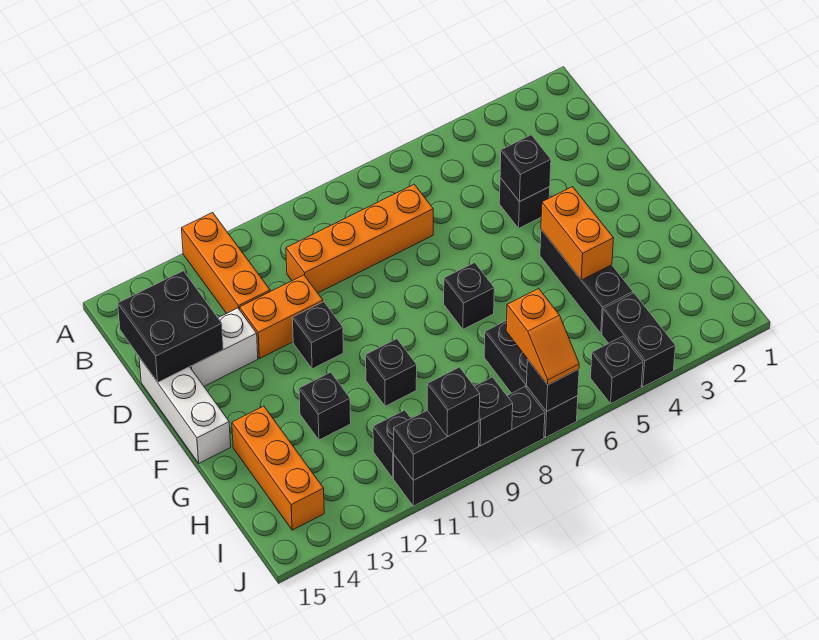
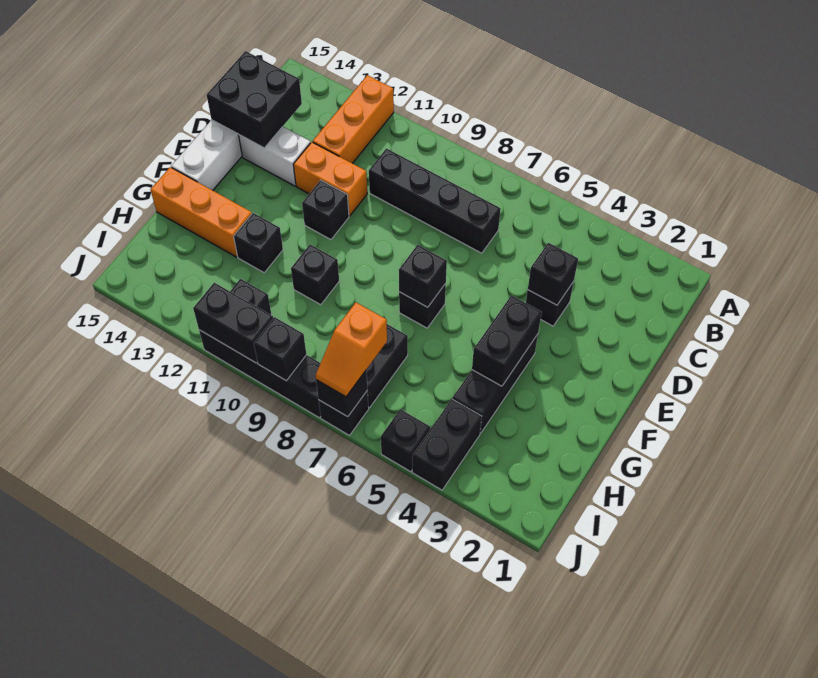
orange 1x4 brick [286,184,433,293] -> black 1x4 brick [369,148,501,253]
orange 1x2 brick [541,187,614,280] -> black 1x2 brick [472,295,542,386]
orange 1x3 brick [232,406,324,530] -> orange 1x3 brick turned to [150,167,252,257]
black 1x1 brick [427,367,480,437] -> black 1x1 brick moved to [399,245,447,307]

